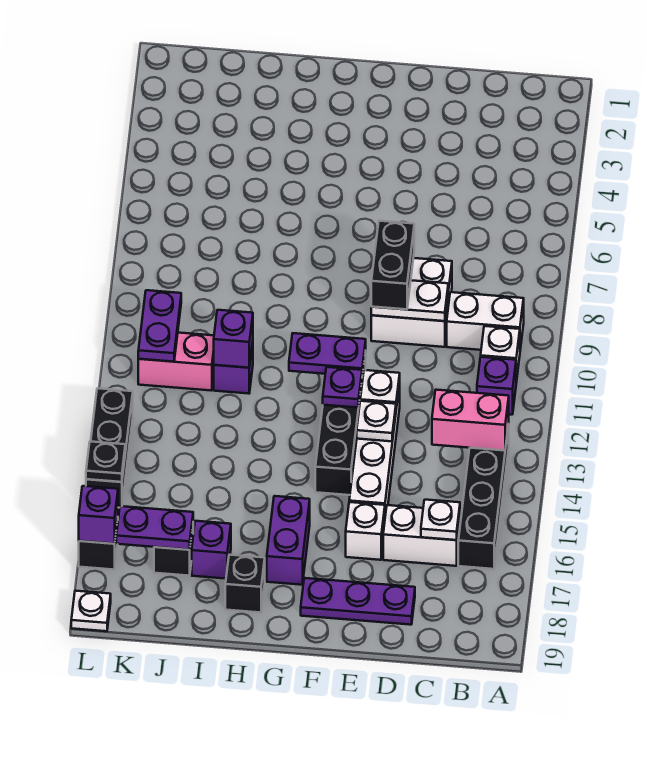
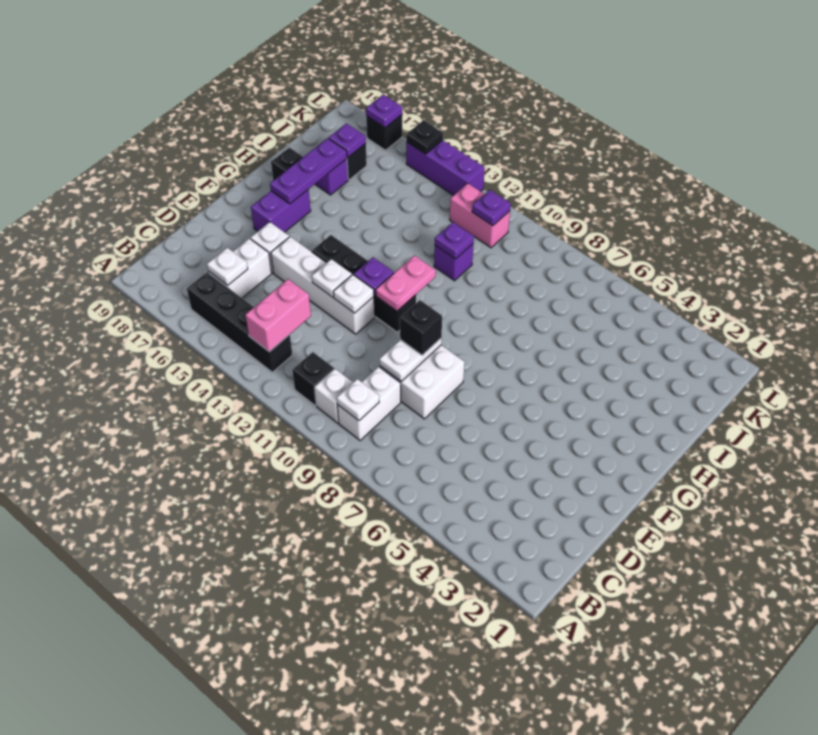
purple 1x1 brick [477,357,516,415] -> black 1x1 brick [292,352,334,406]
purple 1x3 plate [301,578,415,625] -> purple 1x3 plate moved to [270,138,347,204]
black 1x2 brick [371,221,414,309] -> black 1x1 brick [400,300,442,355]
purple 1x2 plate [289,333,366,375] -> pink 1x2 plate [376,256,436,311]
purple 1x2 brick [267,496,310,585] -> purple 1x2 brick turned to [251,189,311,232]
purple 1x1 brick [214,310,253,368] -> purple 1x1 plate [435,222,474,259]
pink 1x2 brick [138,333,214,391] -> pink 1x2 brick turned to [450,184,510,248]
purple 1x2 plate [116,506,193,550] -> purple 1x1 plate [329,123,366,157]
purple 1x2 plate [138,290,181,362] -> purple 1x1 plate [472,190,511,226]
black 1x3 brick [86,388,133,508] -> purple 1x3 brick [406,140,485,195]
purple 1x1 brick [79,486,118,544] -> purple 1x1 plate [366,94,402,128]
white 1x1 plate [71,591,111,631] -> white 1x1 plate moved to [337,379,379,421]

